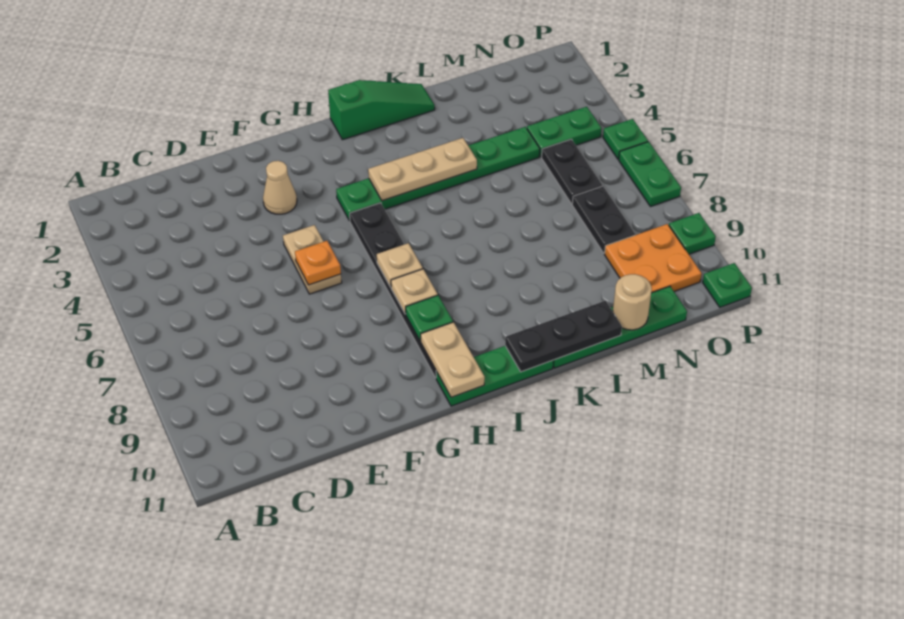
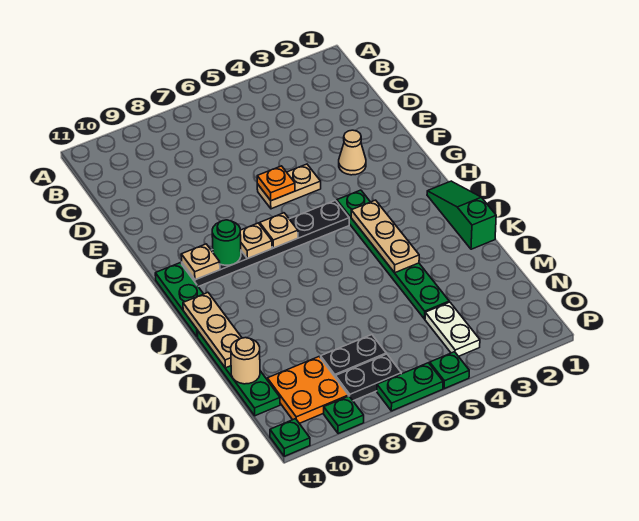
green 1x1 plate [406,295,453,341] -> green 1x1 round brick [212,220,241,265]
tan 1x2 plate [421,322,485,397] -> tan 1x1 plate [181,244,220,280]
green 1x3 slope [328,80,435,140] -> green 1x3 slope turned to [427,181,496,249]
black 1x3 plate [505,301,622,372] -> tan 1x3 plate [183,292,242,368]
green 1x2 plate [527,107,602,157] -> white 1x2 plate [425,302,480,356]
black 1x2 plate [542,139,602,204] -> black 1x2 plate moved to [335,354,401,401]

